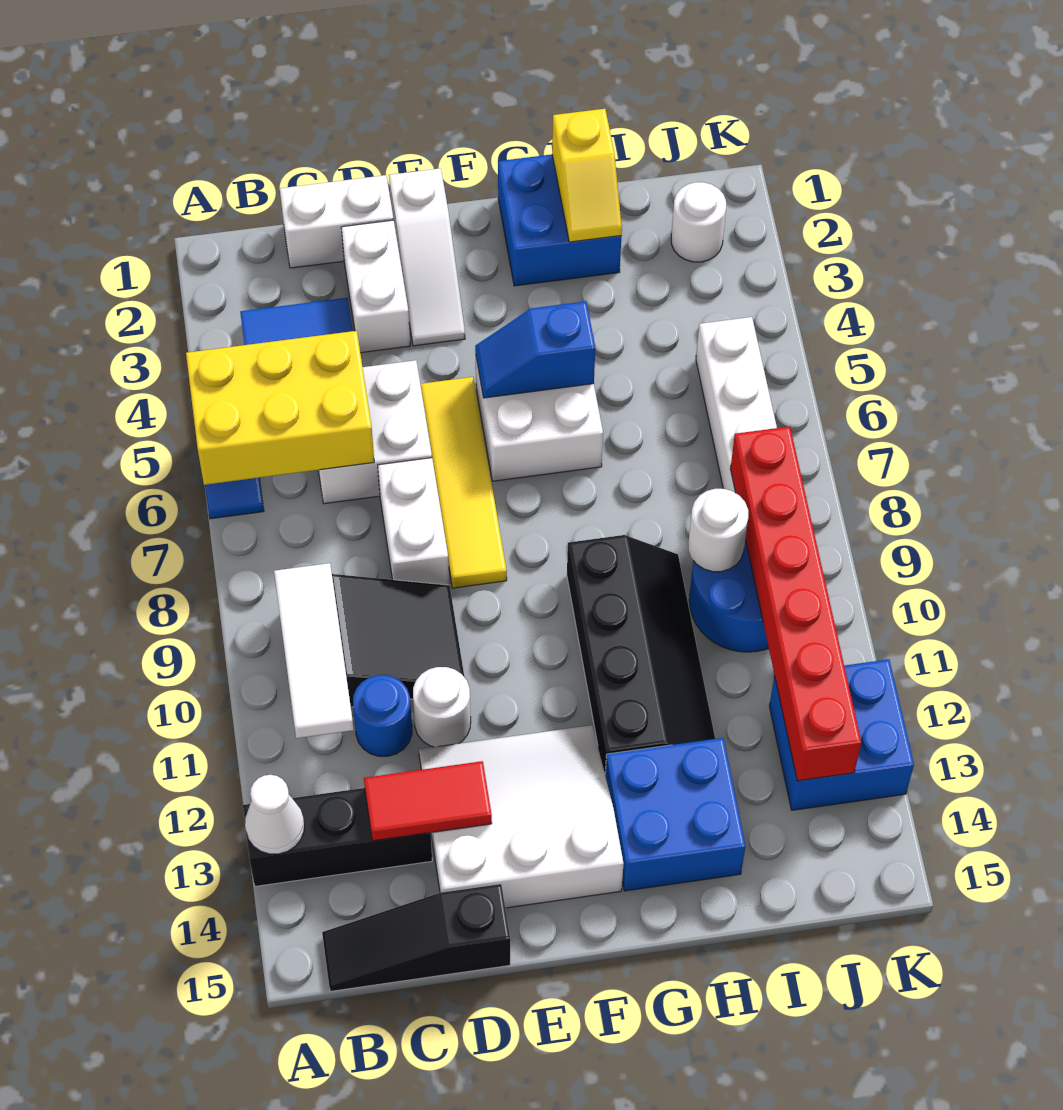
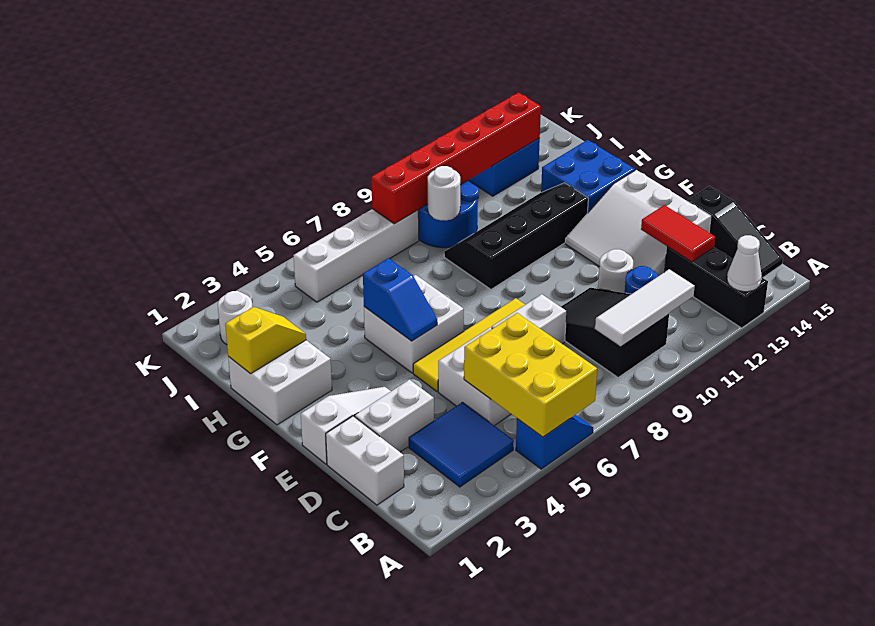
blue 2x2 brick [498,154,621,286] -> white 2x2 brick [228,340,332,425]

